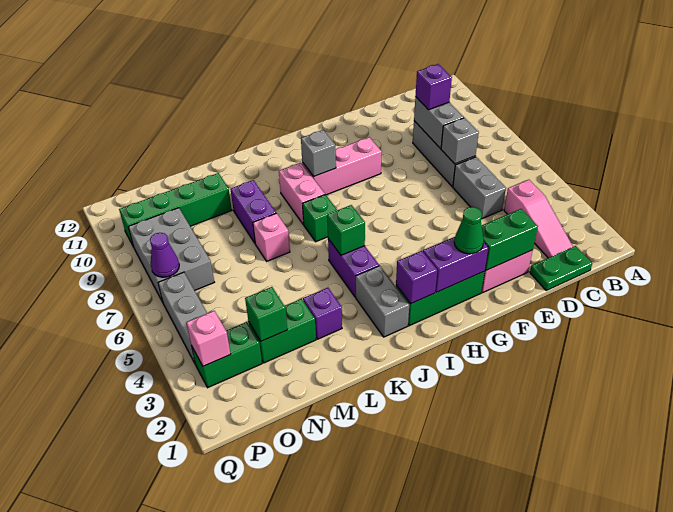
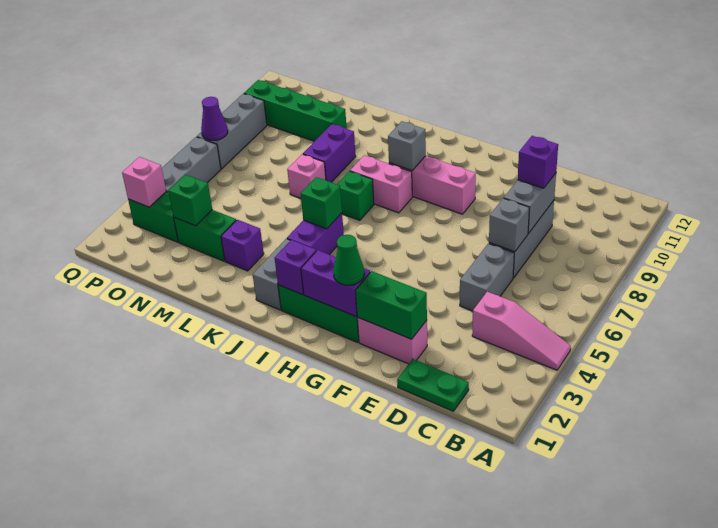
pink 1x3 slope [504,180,573,258] -> pink 1x3 slope turned to [472,292,571,370]
pink 1x2 brick [279,163,325,224] -> pink 1x2 brick turned to [350,155,412,213]
grey 2x3 brick [128,208,214,302] -> grey 1x3 brick [197,94,267,169]

